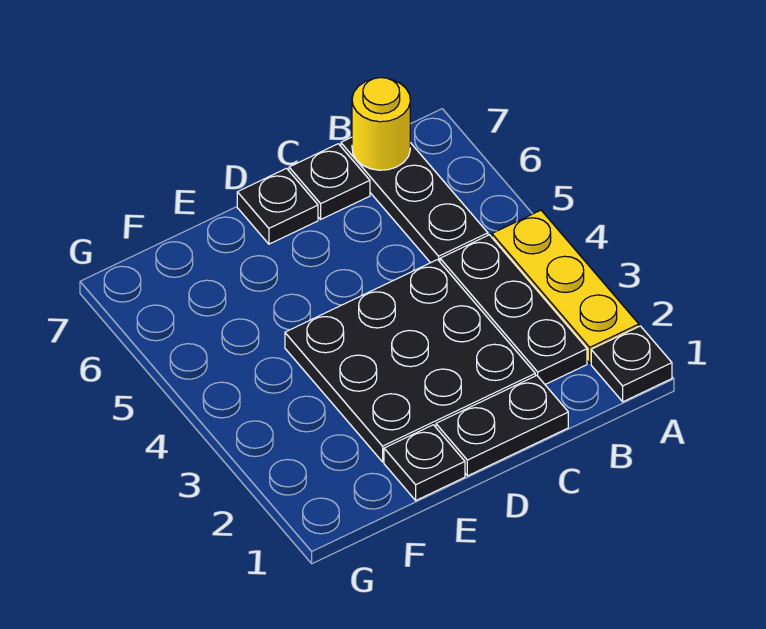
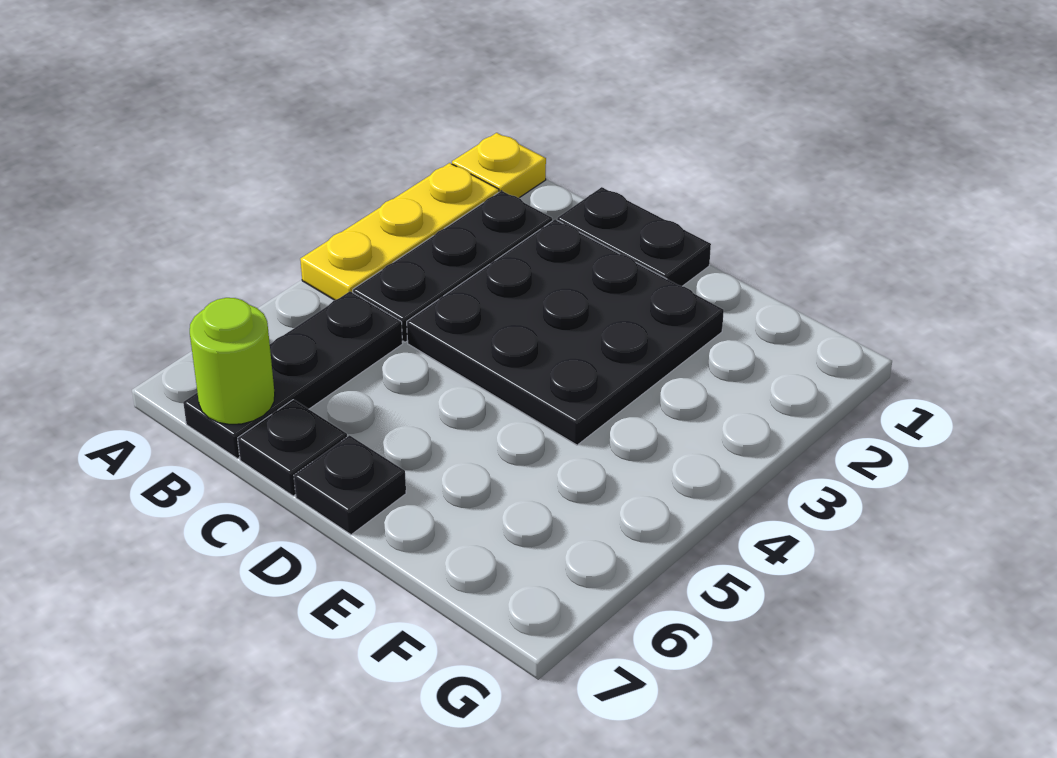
black 1x1 plate [591,326,672,402] -> yellow 1x1 plate [452,133,546,198]
yellow 1x1 round brick [352,78,410,170] -> lime 1x1 round brick [190,298,275,424]
black 1x1 plate [384,425,465,500] -> none

